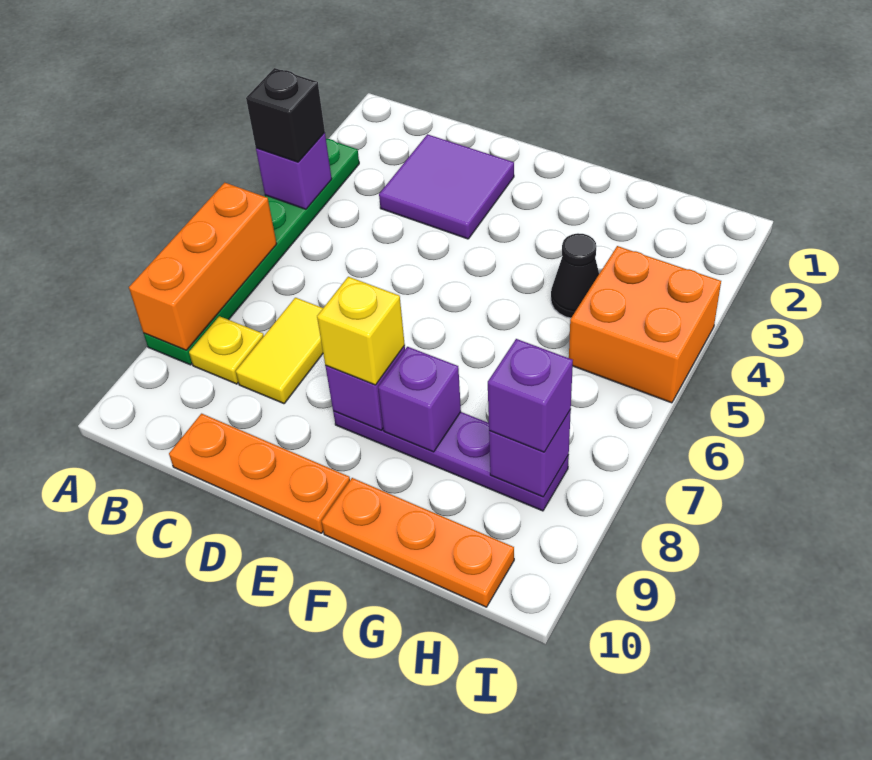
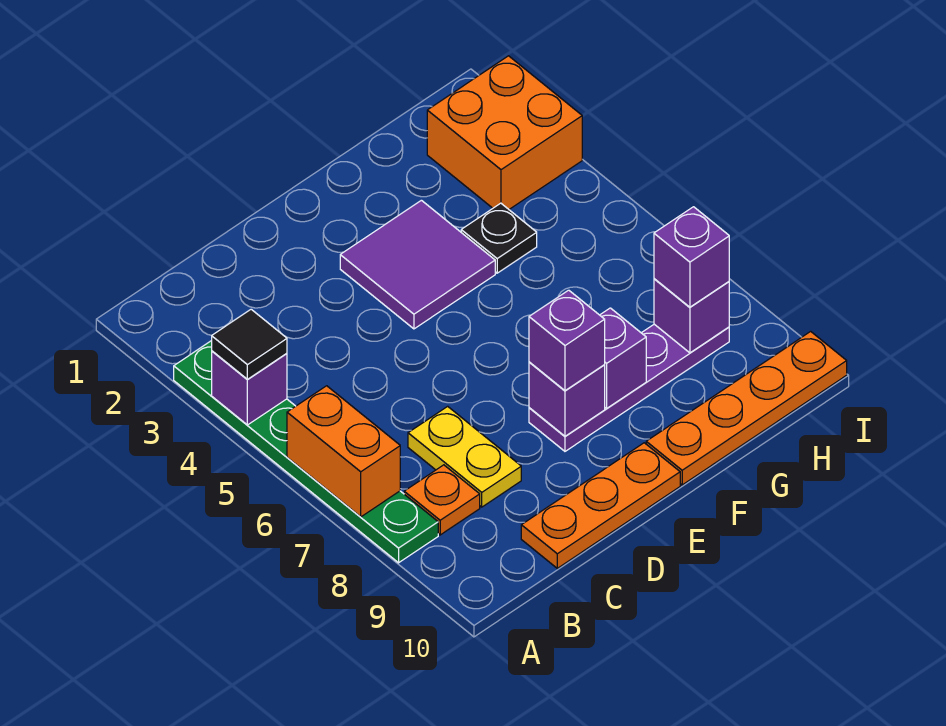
black 1x1 brick [246,68,325,162] -> black 1x1 tile [212,309,287,380]
orange 1x3 brick [129,183,277,350] -> orange 1x2 brick [287,386,400,517]
yellow 1x1 plate [189,316,264,384] -> orange 1x1 plate [404,465,480,535]
purple 2x2 tile [379,134,514,239] -> purple 2x2 tile moved to [340,200,495,329]
yellow 1x2 tile [236,298,323,404] -> yellow 1x2 plate [408,406,521,507]
yellow 1x1 brick [317,277,405,385] -> purple 1x1 brick [529,290,605,391]
orange 1x3 plate [322,478,514,607] -> orange 1x4 plate [646,331,847,485]
black 1x1 cone [551,233,599,318] -> black 1x1 plate [461,203,537,273]
orange 2x2 brick [569,246,721,403] -> orange 2x2 brick moved to [427,56,582,209]

